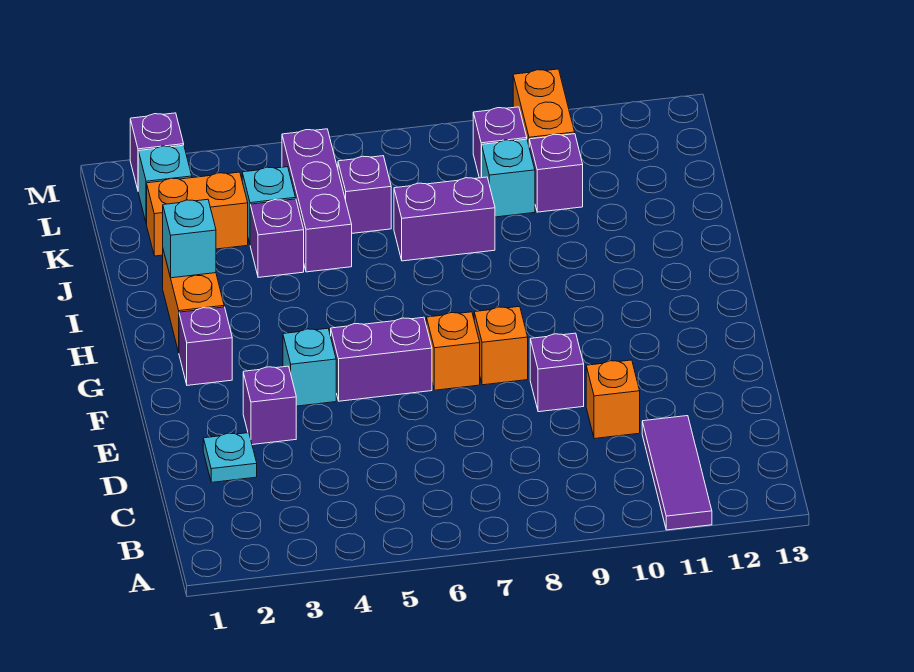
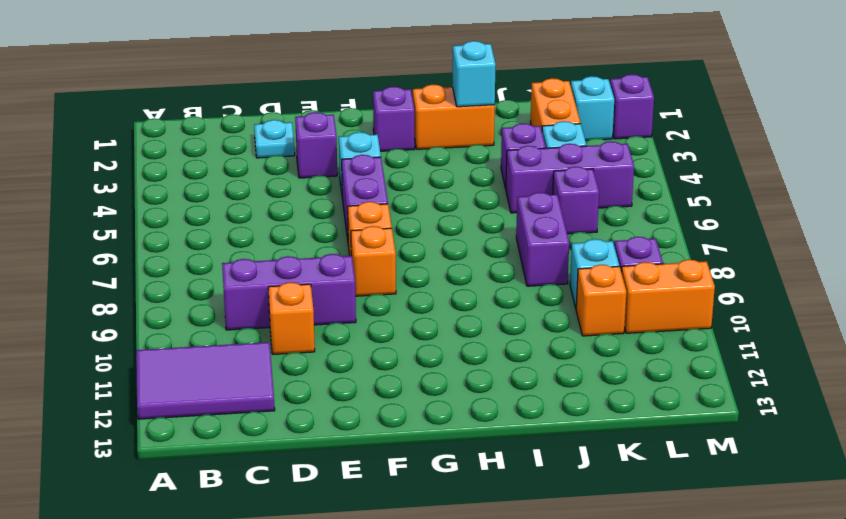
purple 1x3 tile [642,416,712,530] -> purple 2x3 tile [136,342,275,419]
purple 1x1 brick [530,333,584,412] -> purple 1x3 brick [222,254,356,330]
purple 1x1 brick [529,134,583,212] -> orange 1x1 brick [576,265,626,336]

